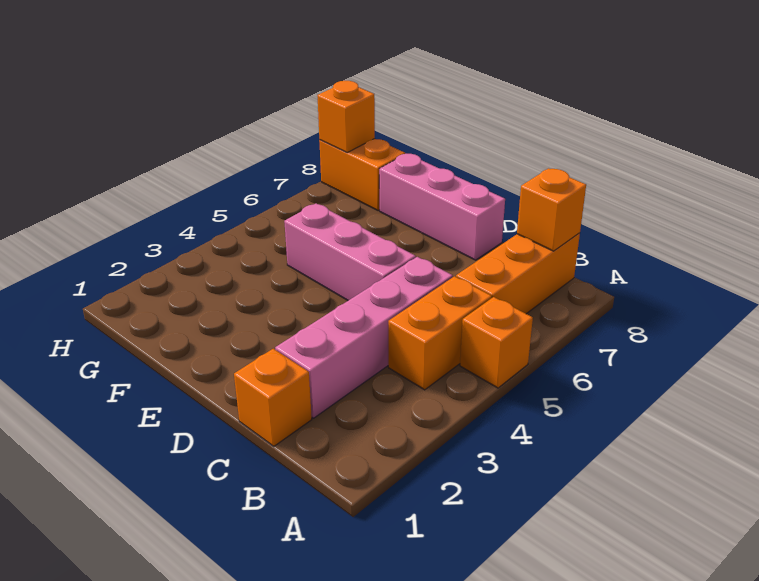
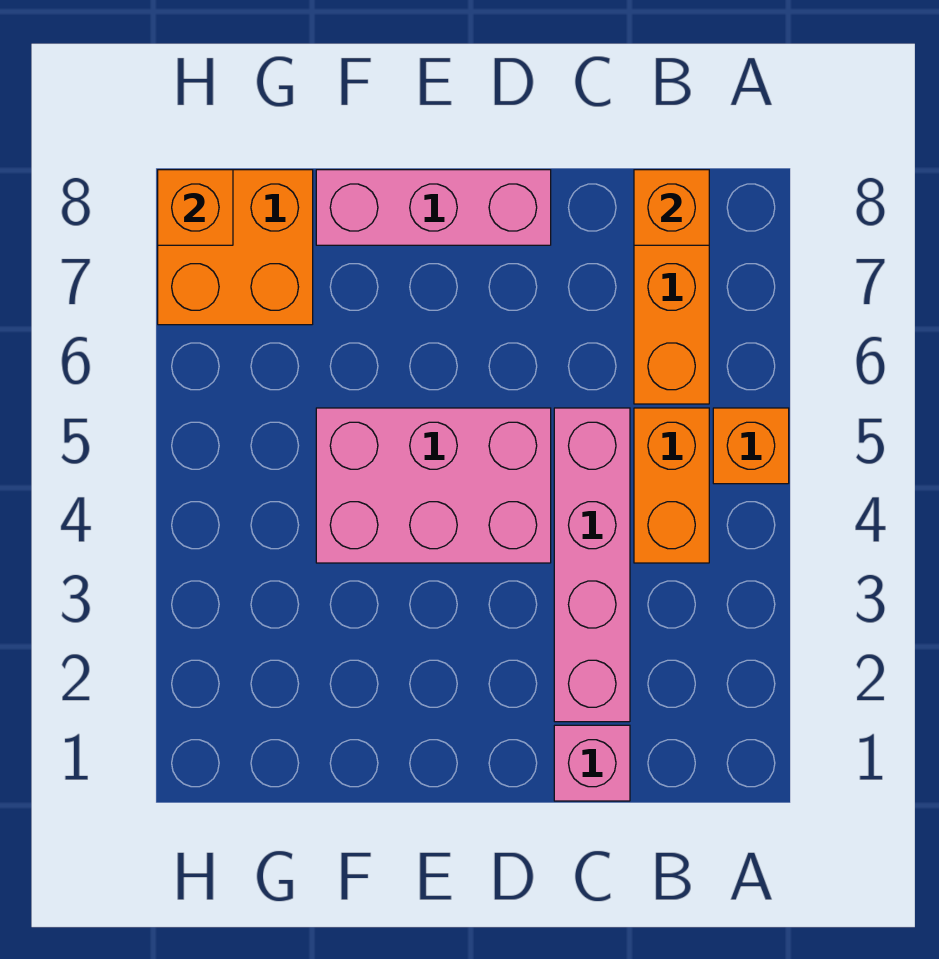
orange 1x1 brick [234,349,312,446] -> pink 1x1 brick [554,725,630,801]
pink 1x3 brick [284,203,416,300] -> pink 2x3 brick [316,408,551,563]
orange 1x2 brick [319,139,405,211] -> orange 2x2 brick [158,170,313,325]

